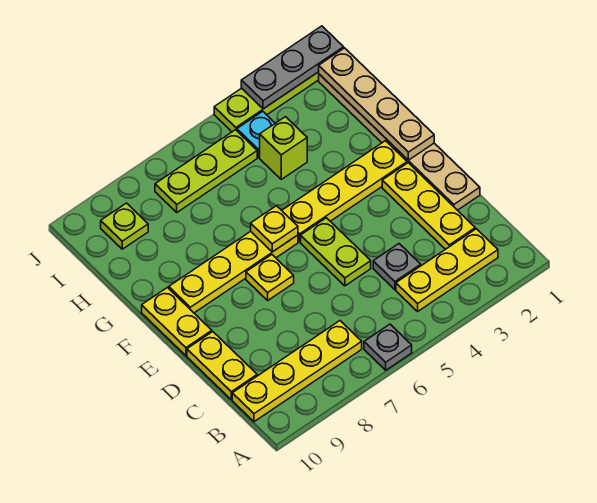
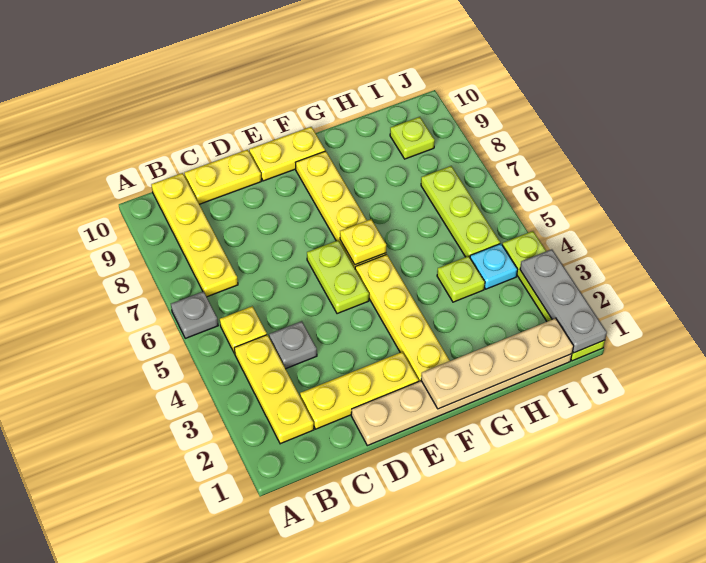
lime 1x2 plate [301,218,371,286] -> lime 1x2 plate turned to [307,240,369,314]
yellow 1x1 plate [246,255,294,300] -> yellow 1x1 plate moved to [220,306,267,354]
lime 1x1 brick [260,117,307,179] -> lime 1x1 plate [437,256,485,302]

